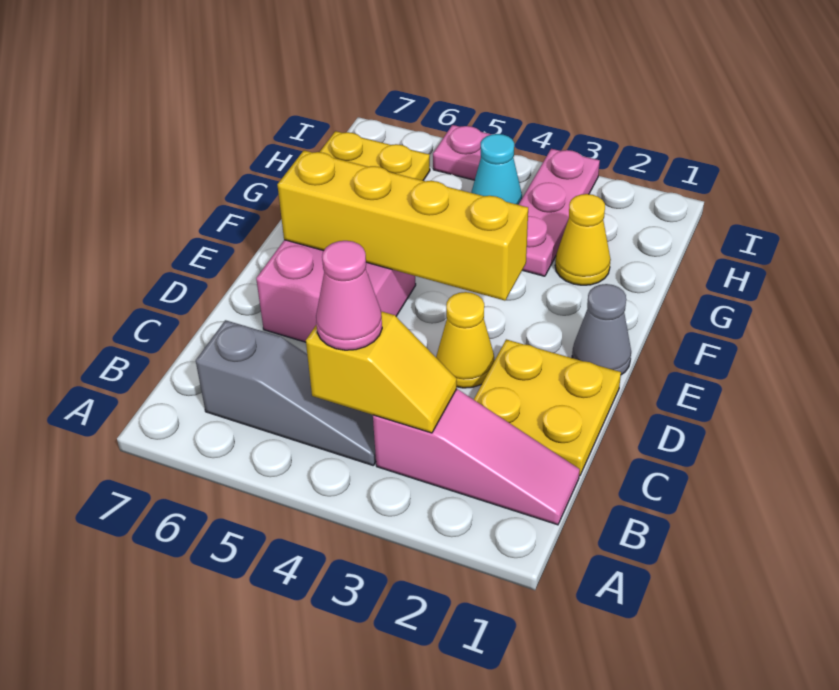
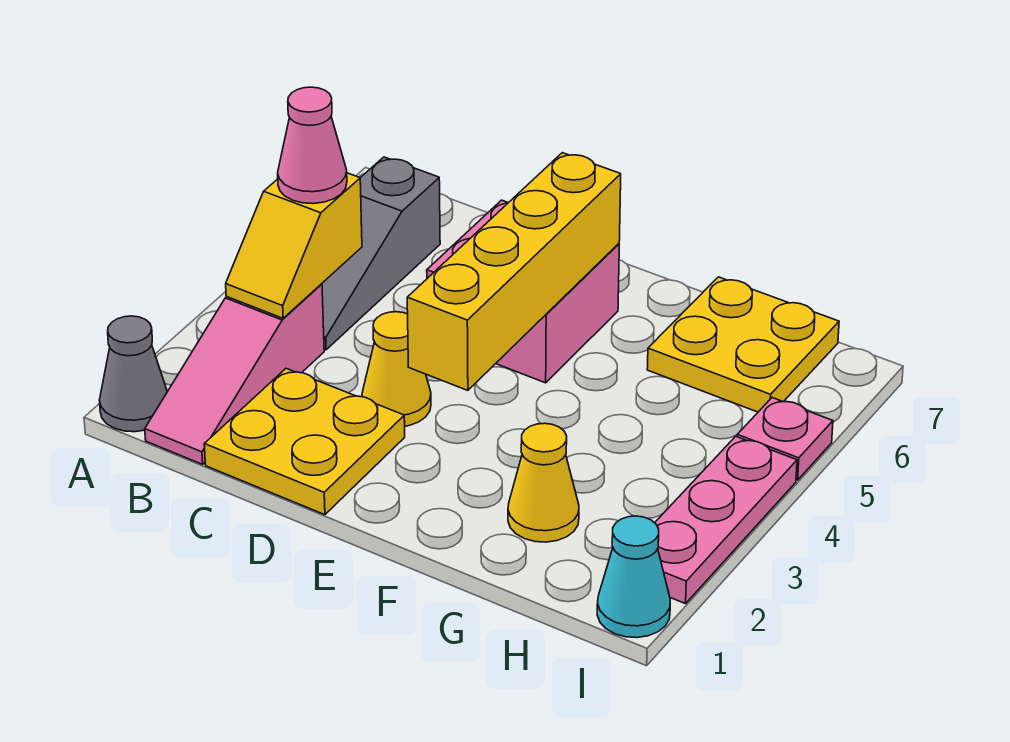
grey 1x1 cone [572,284,631,375] -> grey 1x1 cone moved to [99,316,167,432]
pink 1x3 plate [519,149,600,276] -> pink 1x3 plate turned to [655,436,797,604]
cyan 1x1 cone [471,134,522,205] -> cyan 1x1 cone moved to [597,516,670,638]

